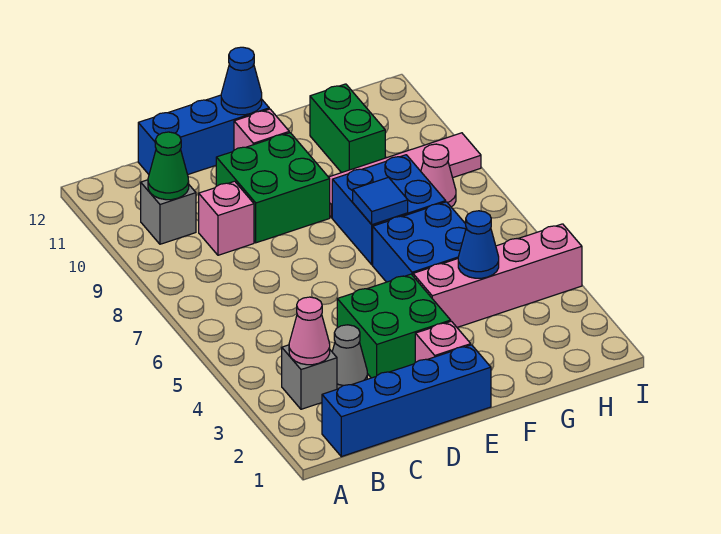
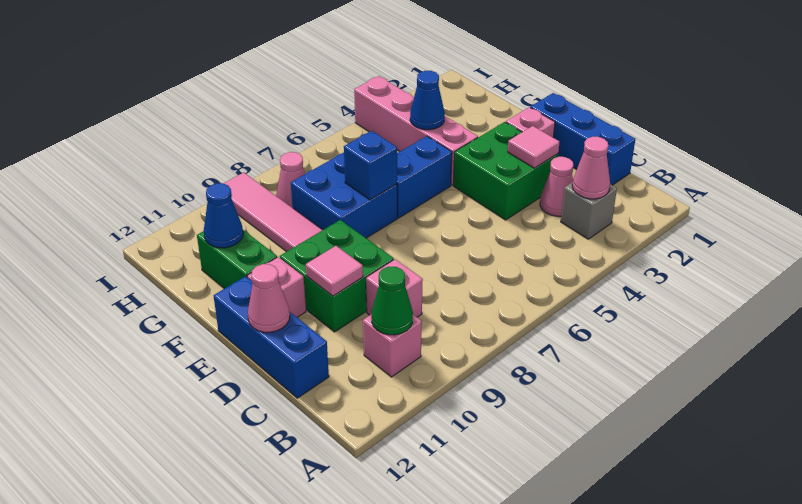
blue 1x4 brick [322,345,491,457] -> blue 1x3 brick [530,93,635,185]
grey 1x1 brick [141,180,196,244] -> pink 1x1 brick [363,314,422,377]
grey 1x1 cone [332,325,367,389] -> pink 1x1 cone [540,157,573,216]
none -> pink 1x1 tile [508,126,560,168]
none -> pink 1x1 tile [306,246,363,296]
none -> pink 1x1 cone [248,264,290,332]
blue 1x1 cone [221,47,262,115] -> blue 1x1 cone moved to [204,183,243,248]
blue 2x2 brick [373,202,466,282] -> blue 1x2 brick [397,136,452,218]
blue 1x1 tile [353,177,408,225] -> blue 1x1 brick [344,131,397,200]
green 1x2 brick [310,84,385,173] -> green 1x2 brick turned to [197,230,277,289]

